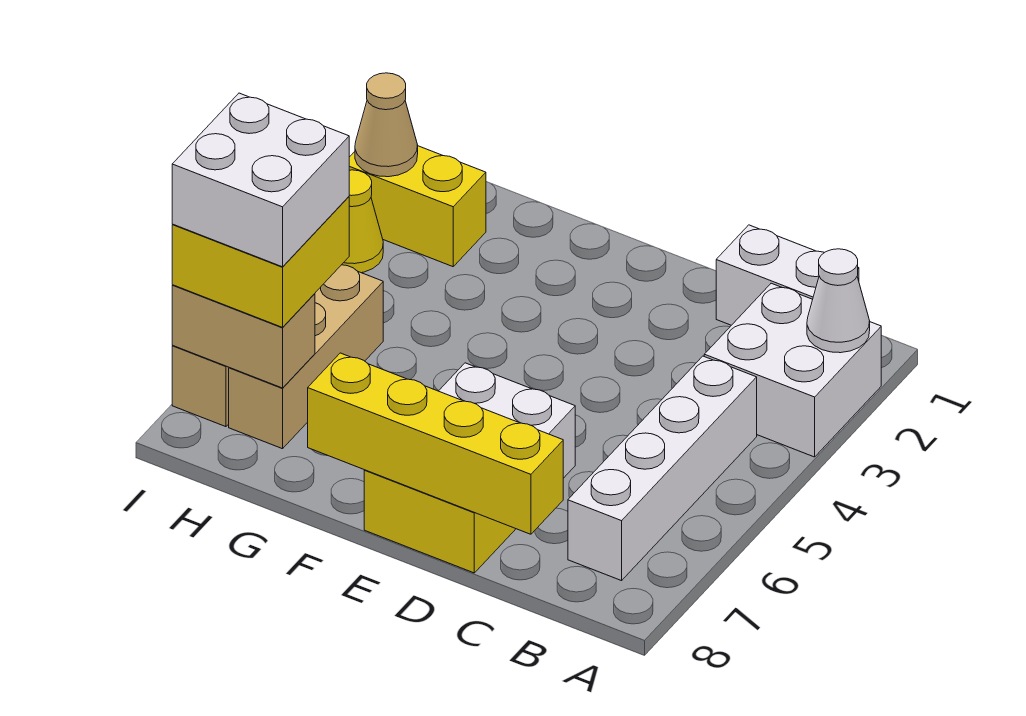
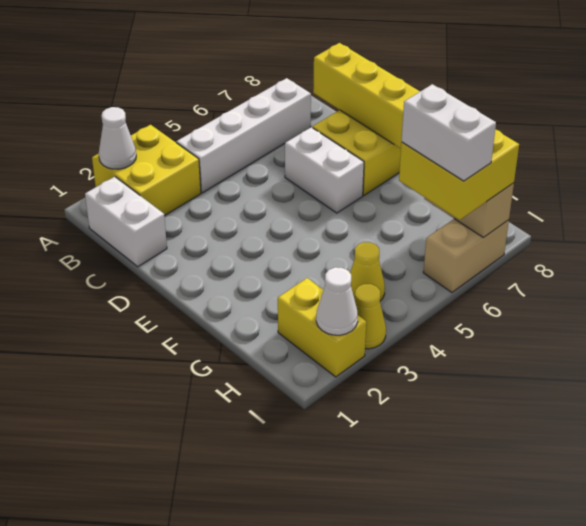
white 2x2 brick [704,283,881,457] -> yellow 2x2 brick [92,125,201,216]
none -> yellow 1x1 cone [350,242,385,301]
tan 1x3 brick [229,265,383,449] -> none
white 2x2 brick [172,93,349,267] -> white 1x2 brick [401,84,496,181]
tan 1x1 cone [355,73,418,177] -> white 1x1 cone [316,267,358,335]

